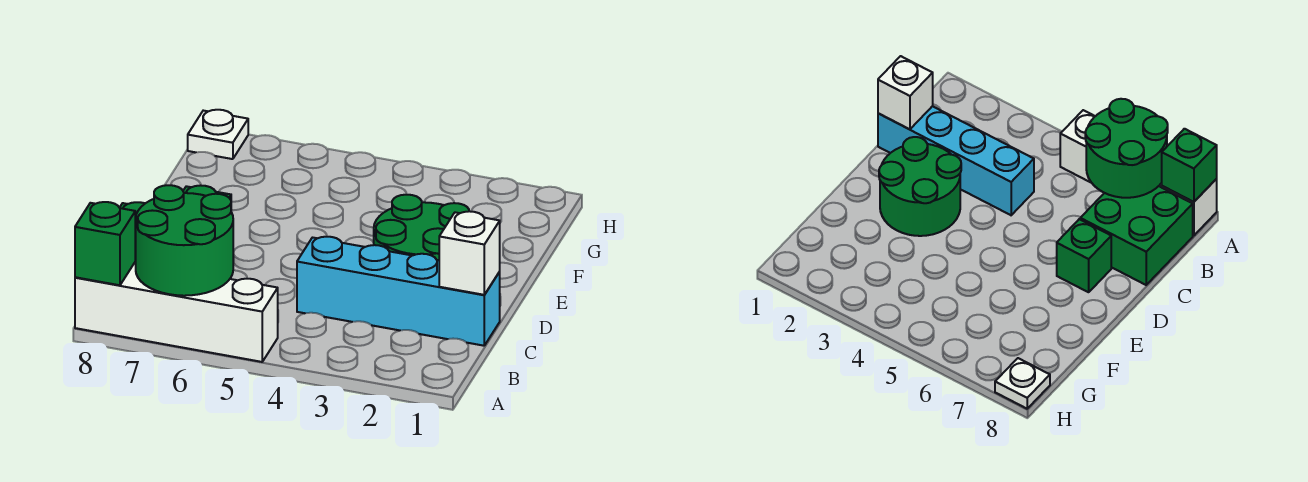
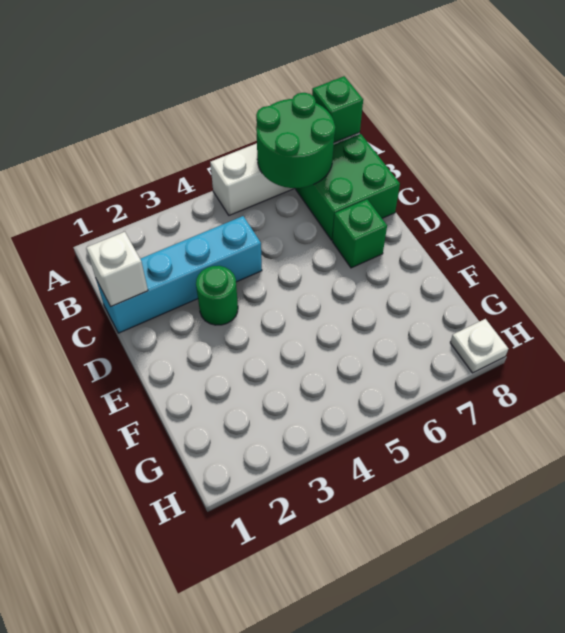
green 2x2 round brick [374,195,469,260] -> green 1x1 round brick [196,266,238,325]

